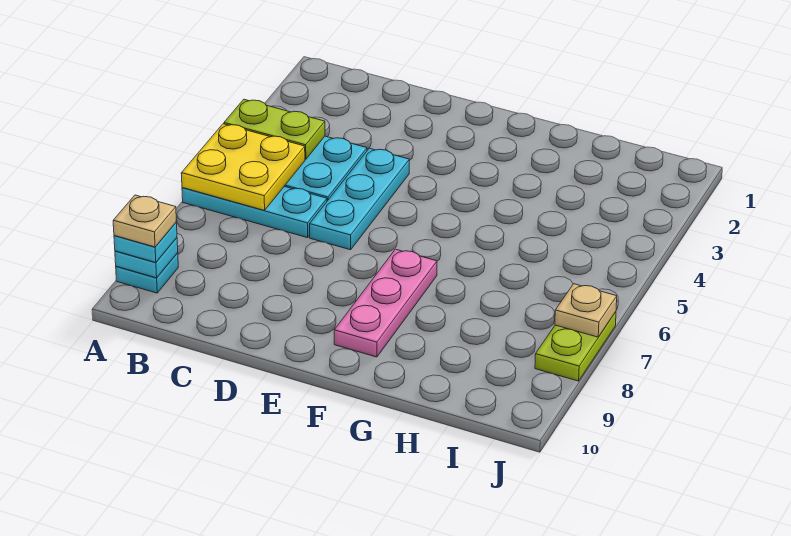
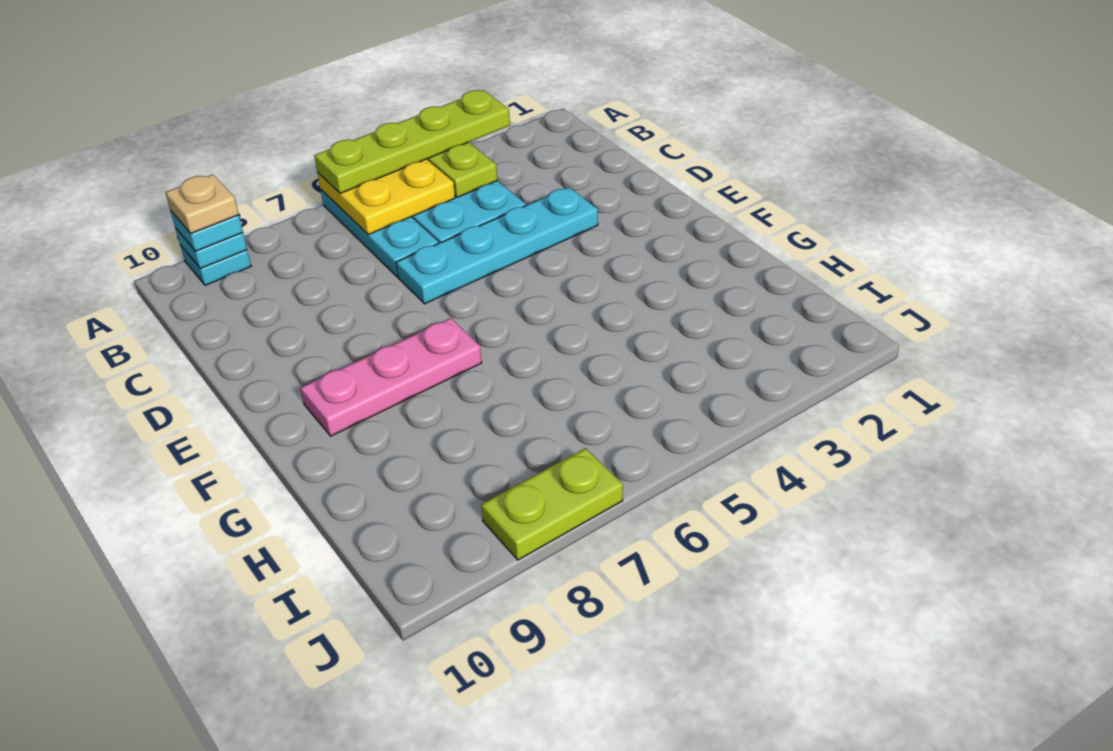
none -> lime 1x4 plate [314,90,510,193]
cyan 1x3 plate [310,148,409,250] -> cyan 1x4 plate [396,187,598,304]
tan 1x1 plate [555,284,617,337] -> none

